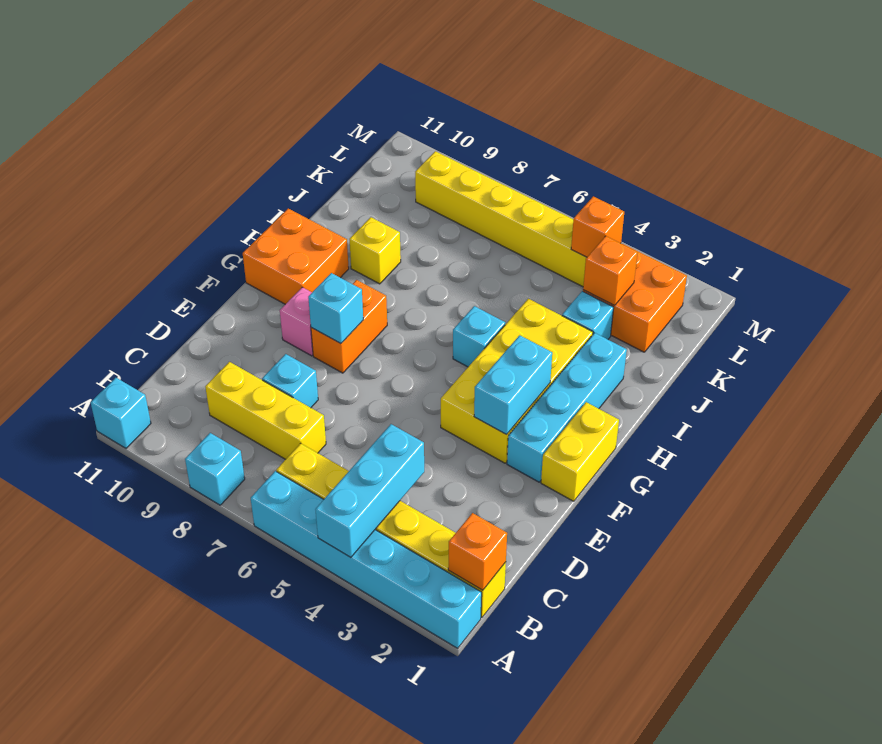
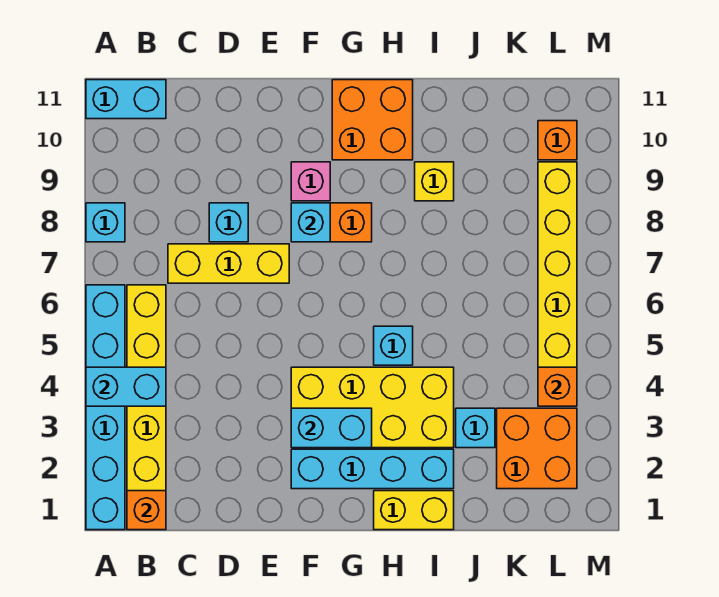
cyan 1x3 brick [315,424,424,557] -> cyan 1x2 brick [86,367,166,406]
cyan 1x1 brick [91,378,151,448] -> cyan 1x2 brick [86,80,166,119]
yellow 1x3 brick [205,362,326,459] -> yellow 1x3 brick turned to [168,244,289,283]
yellow 1x2 brick [541,402,619,501] -> yellow 1x2 brick moved to [374,491,454,530]
orange 1x1 brick [583,236,638,305] -> orange 1x1 brick moved to [538,121,577,160]

